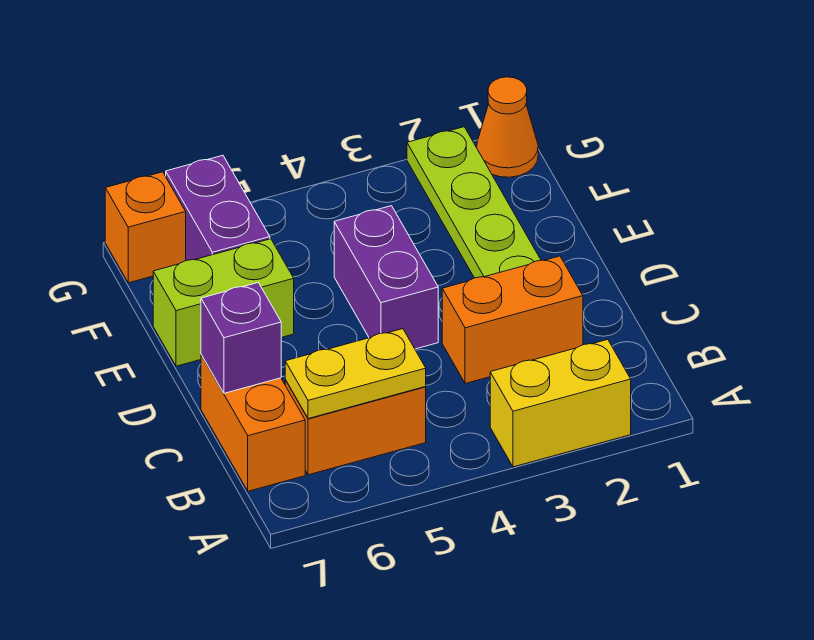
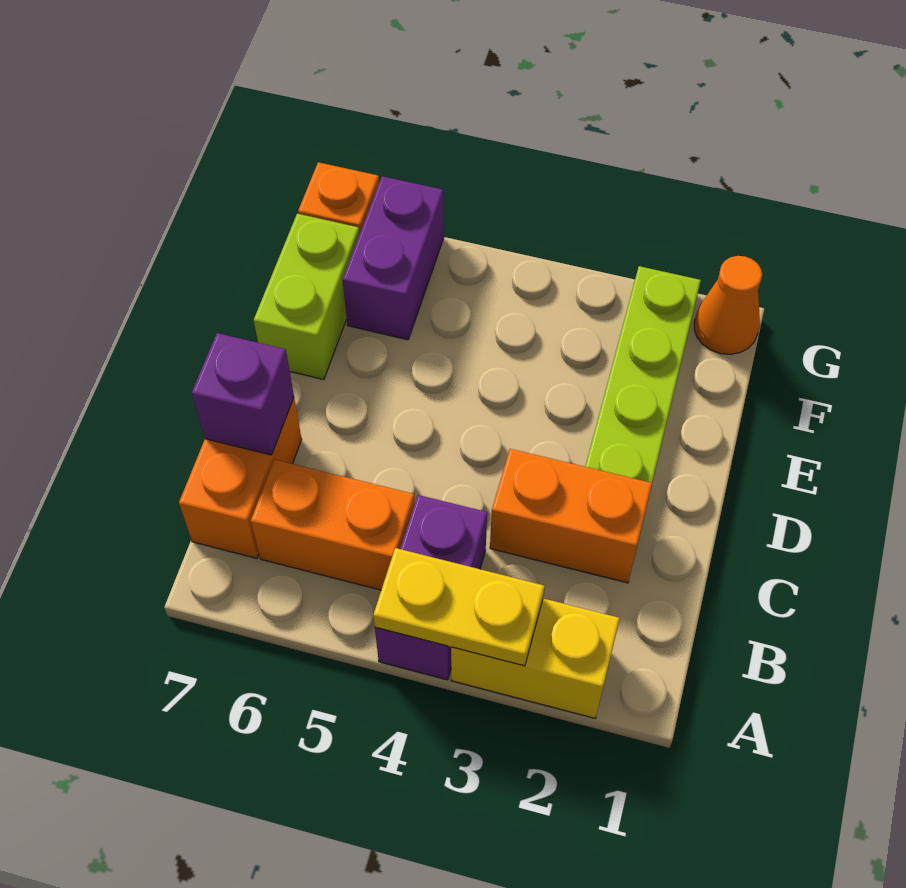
yellow 1x2 plate [285,329,426,419] -> yellow 1x2 plate moved to [373,548,545,666]
purple 1x2 brick [334,206,438,349] -> purple 1x2 brick moved to [375,495,487,680]
lime 1x2 brick [153,239,294,366] -> lime 1x2 brick turned to [254,214,360,380]

